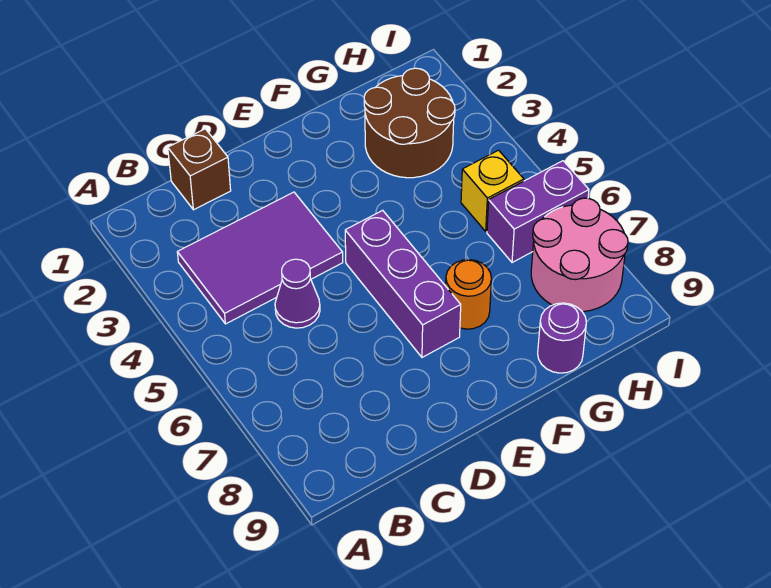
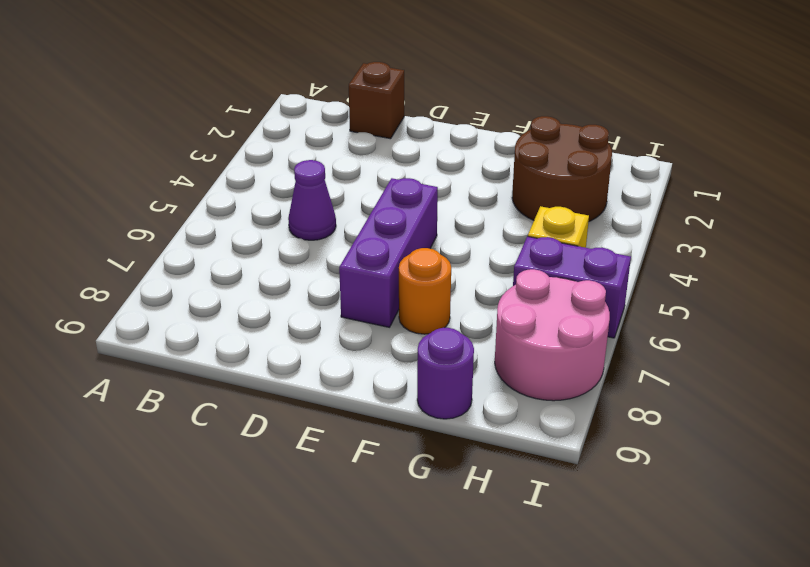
purple 2x3 tile [177,192,343,324] -> none

